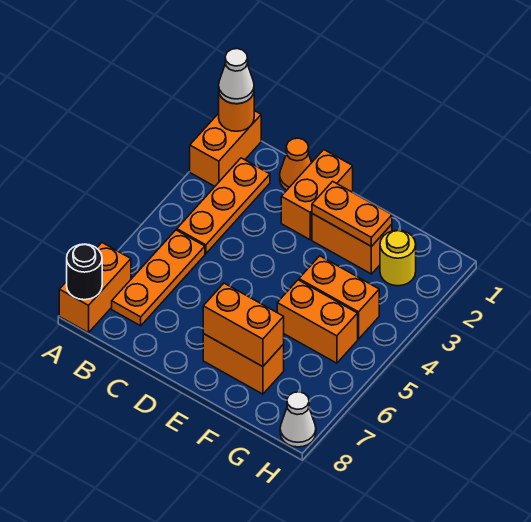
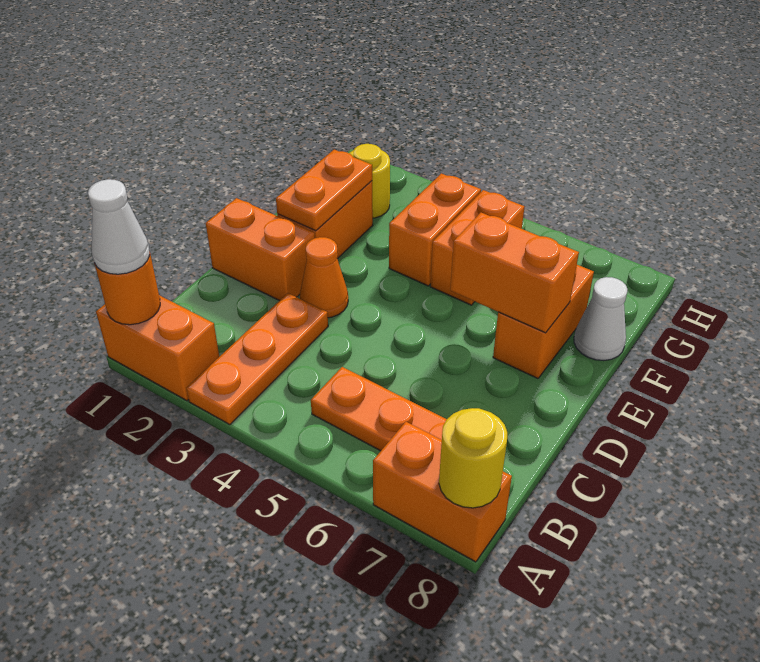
black 1x1 round brick [67,244,102,300] -> yellow 1x1 round brick [439,408,507,508]
orange 1x3 plate [177,158,270,254] -> orange 1x3 plate turned to [186,293,328,425]
orange 1x1 cone [280,138,312,190] -> orange 1x1 cone moved to [300,237,348,318]
orange 1x2 brick [203,283,284,367] -> orange 1x2 brick turned to [450,213,579,333]
white 1x1 cone [280,392,316,447] -> white 1x1 cone moved to [574,277,627,361]

